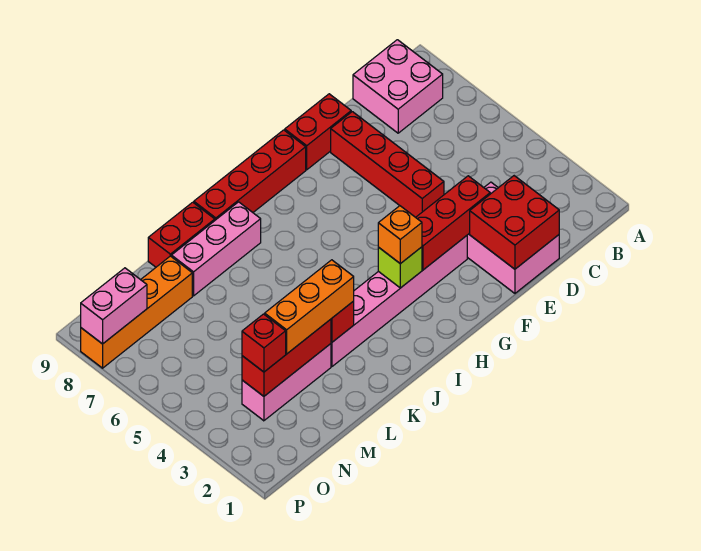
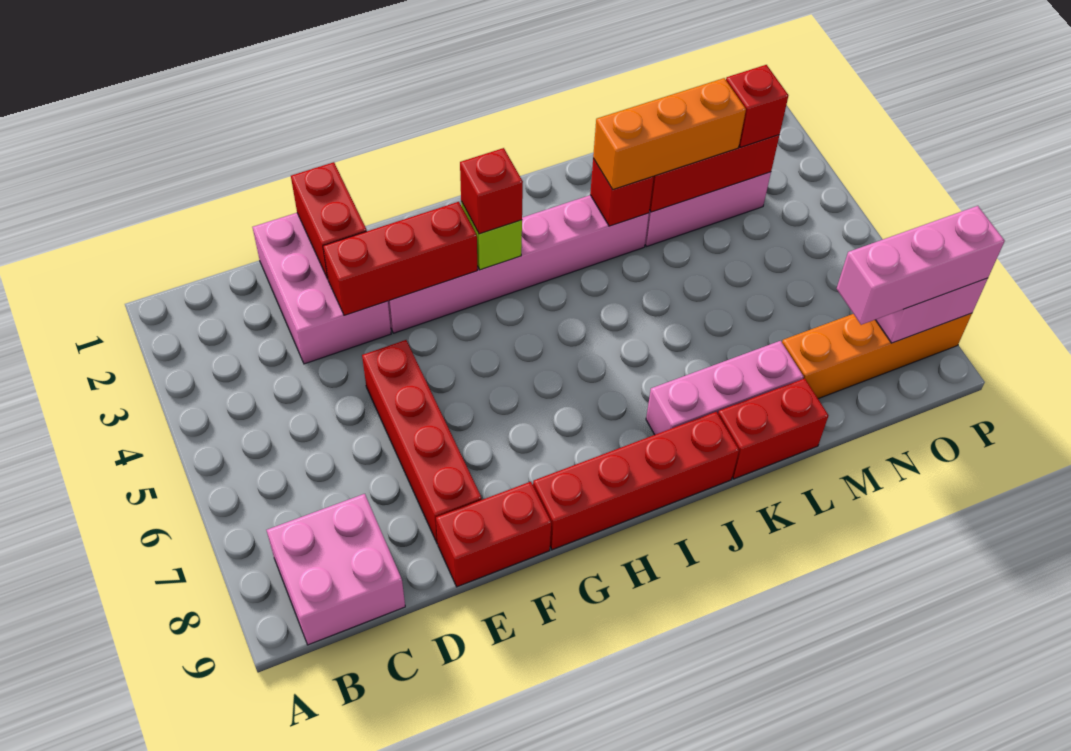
red 2x2 brick [470,176,559,269] -> red 1x2 brick [291,162,367,279]
orange 1x1 brick [378,206,422,264] -> red 1x1 brick [460,148,523,234]
none -> pink 1x3 brick [837,206,1005,325]

